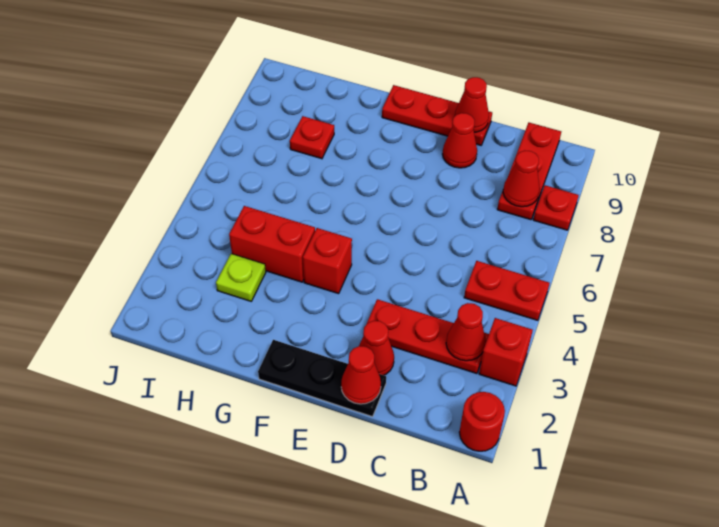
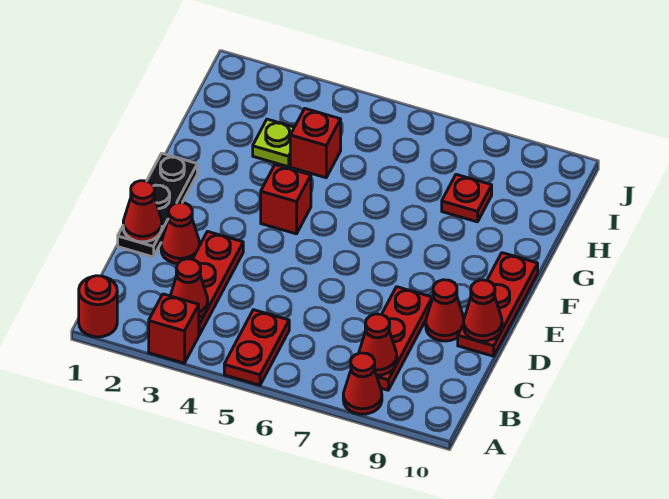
red 1x1 plate [533,185,579,230] -> red 1x1 cone [343,353,382,414]
red 1x3 plate [497,123,561,220] -> red 1x3 plate turned to [377,287,432,390]
red 1x2 brick [229,206,315,282] -> red 1x1 brick [290,109,341,178]

